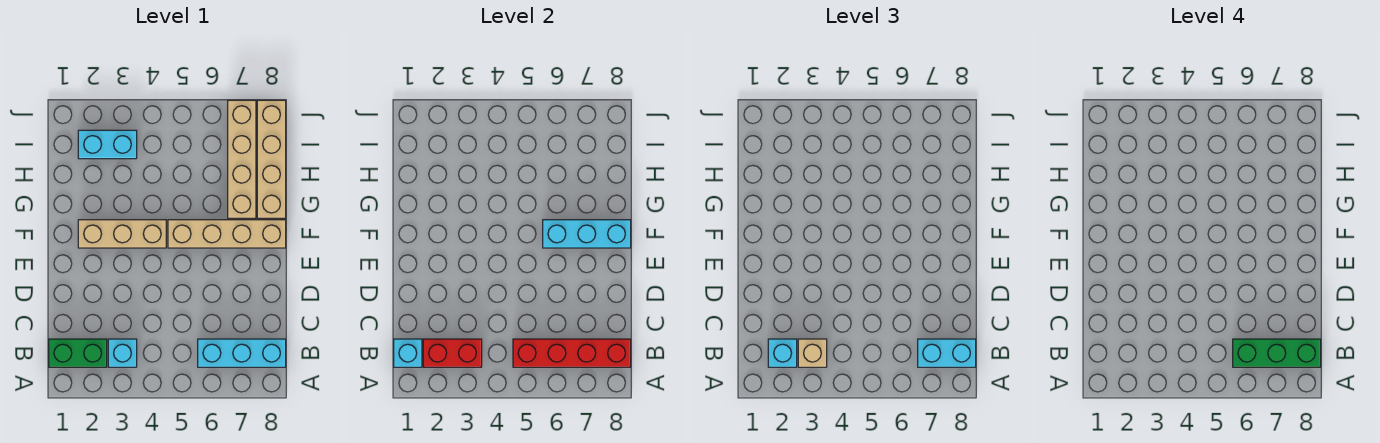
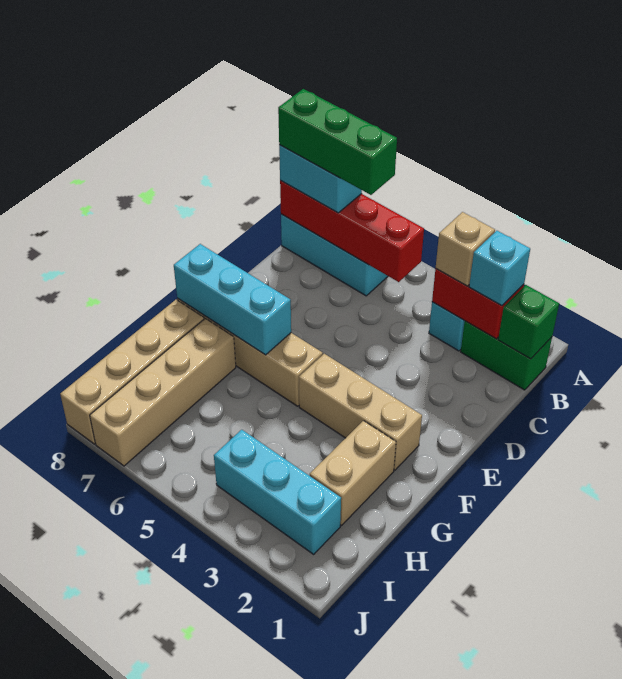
cyan 1x1 brick [394,339,422,367] -> green 1x1 brick [498,285,559,359]
none -> tan 1x2 brick [310,421,396,525]
cyan 1x2 brick [78,130,137,159] -> cyan 1x3 brick [214,430,341,554]

